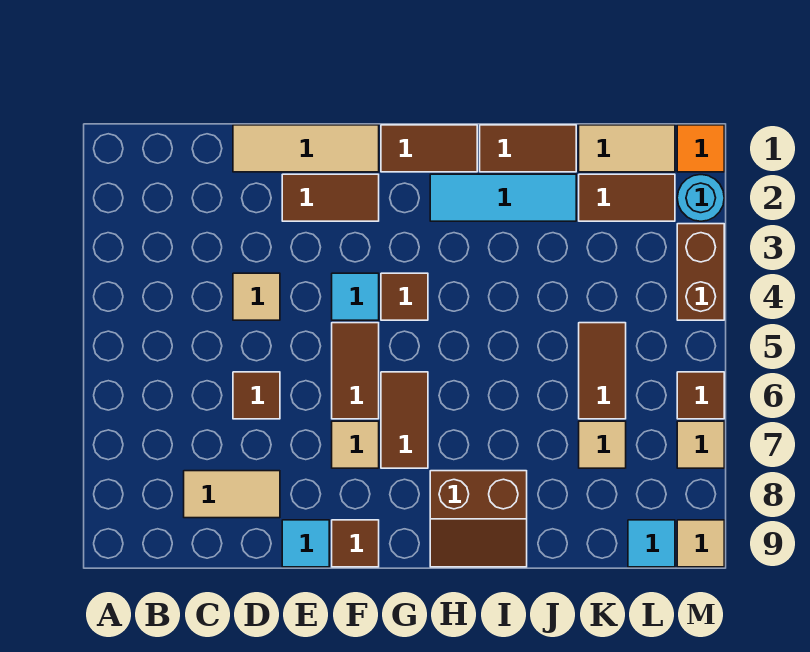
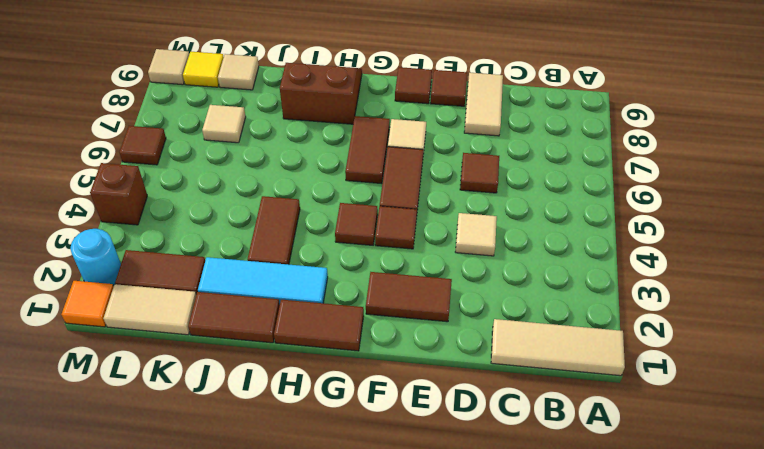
tan 1x2 tile [184,471,280,518] -> tan 1x2 tile turned to [464,73,503,136]
tan 1x3 tile [233,125,379,172] -> tan 1x3 tile moved to [491,319,625,376]
cyan 1x1 tile [282,520,329,567] -> brown 1x1 tile [431,70,467,106]
cyan 1x1 tile [332,273,379,320] -> brown 1x1 tile [375,206,417,249]
brown 1x2 tile [579,323,626,419] -> brown 1x2 tile moved to [248,196,300,264]
cyan 1x1 tile [628,520,675,567] -> yellow 1x1 tile [183,52,224,87]
brown 1x2 brick [677,224,724,320] -> brown 1x1 brick [90,163,147,225]
tan 1x1 tile [677,421,724,468] -> tan 1x1 tile moved to [218,54,259,90]

